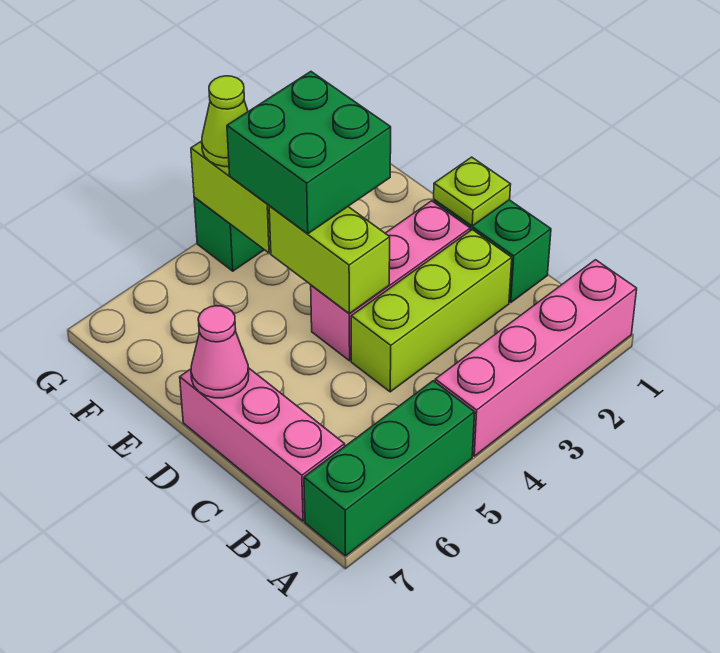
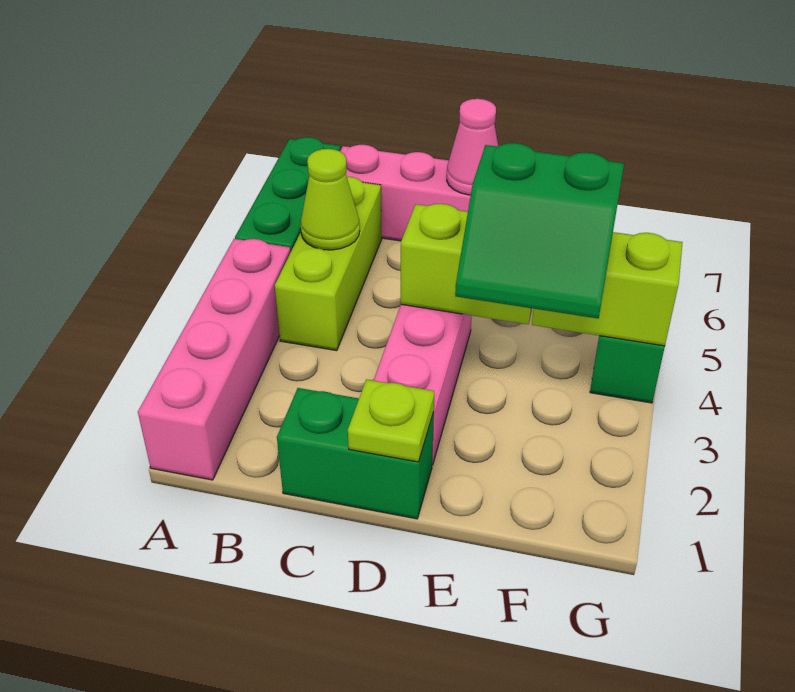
lime 1x3 brick [351,230,512,392] -> lime 1x3 brick moved to [275,176,382,351]
green 2x2 brick [227,72,391,234] -> green 2x2 slope [455,143,624,318]
lime 1x1 cone [202,76,248,167] -> lime 1x1 cone moved to [301,149,360,250]

